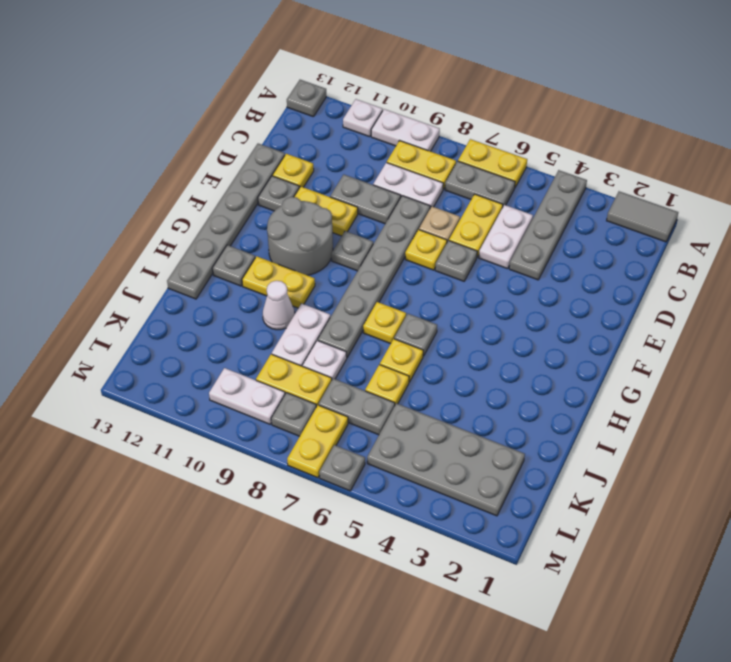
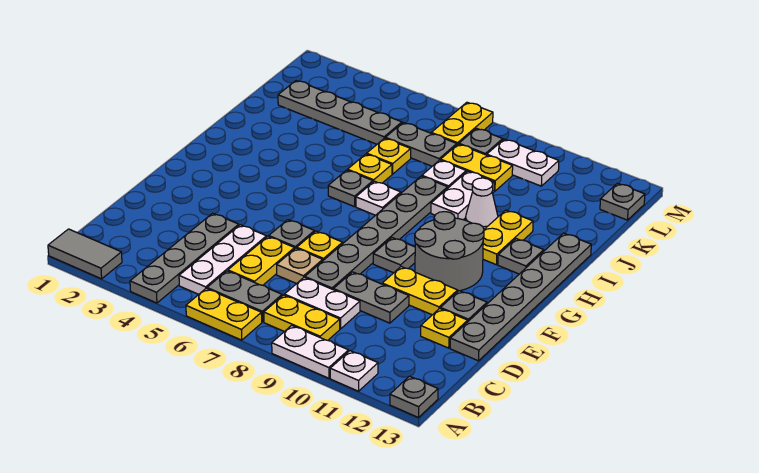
white 1x2 plate [479,205,533,269] -> white 1x3 plate [179,225,267,294]
yellow 1x1 plate [363,302,406,344] -> white 1x1 plate [356,181,401,215]
yellow 1x2 plate [242,256,315,308] -> yellow 1x2 plate turned to [483,210,533,265]
grey 2x4 plate [367,403,525,516] -> grey 1x4 plate [278,81,402,144]
grey 1x1 plate [319,445,365,491] -> grey 1x1 plate moved to [600,183,645,220]

